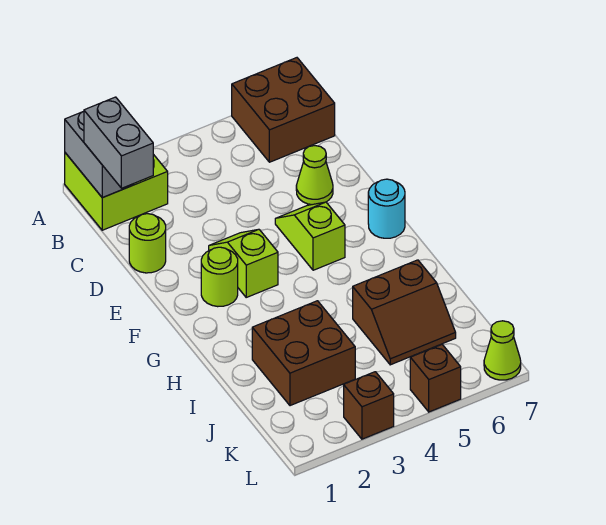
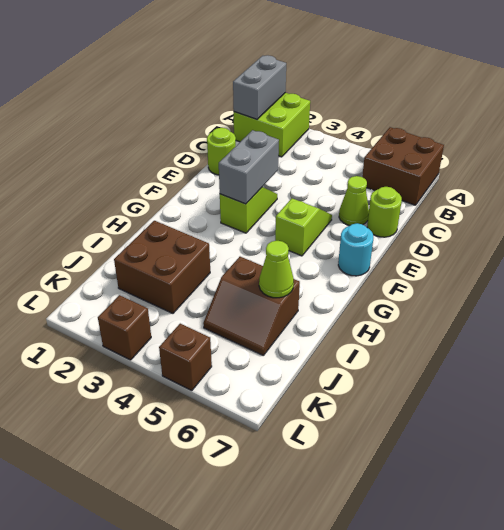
grey 1x2 brick [84,97,153,188] -> grey 1x2 brick moved to [219,130,279,204]
lime 1x1 round brick [201,247,238,307] -> lime 1x1 round brick moved to [367,187,402,237]
lime 1x1 cone [484,321,521,380] -> lime 1x1 cone moved to [259,241,294,298]

